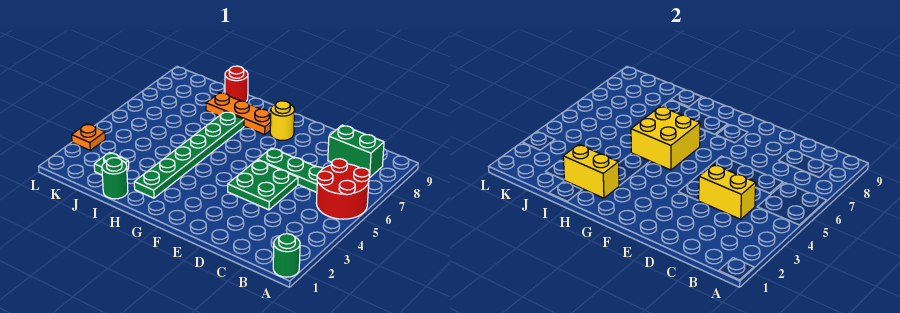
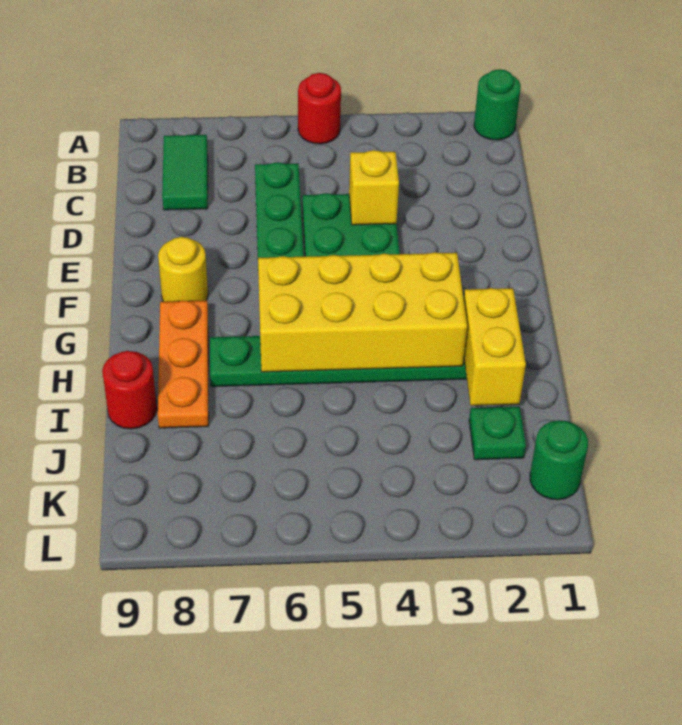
red 2x2 round brick [316,159,370,219] -> red 1x1 round brick [298,73,341,144]
green 1x2 brick [328,125,384,178] -> green 1x2 tile [162,135,208,210]
yellow 1x2 brick [699,165,756,219] -> yellow 1x1 brick [349,150,399,225]
yellow 2x2 brick [631,106,700,170] -> yellow 2x4 brick [258,252,467,372]
green 1x1 round brick [102,158,128,199] -> green 1x1 round brick moved to [530,420,588,500]
orange 1x1 plate [72,124,105,150] -> none

